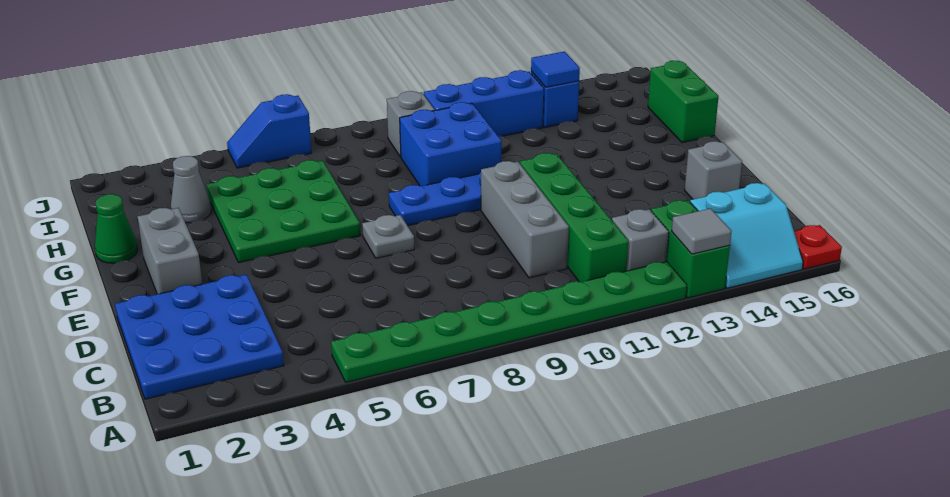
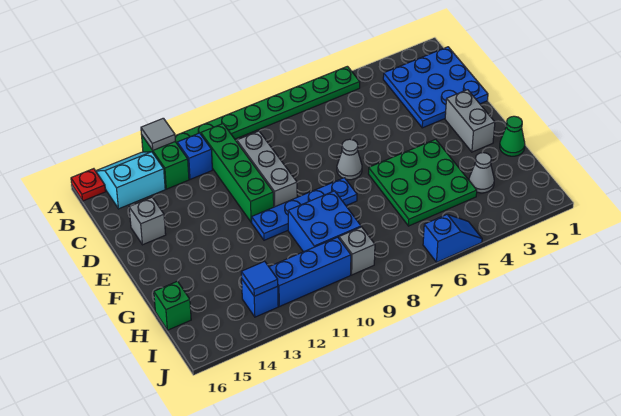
grey 1x1 brick [612,209,669,271] -> blue 1x1 brick [177,133,212,179]
grey 1x1 plate [362,215,414,258] -> grey 1x1 cone [337,139,362,180]
green 1x2 brick [648,61,719,143] -> green 1x1 brick [154,281,191,330]

